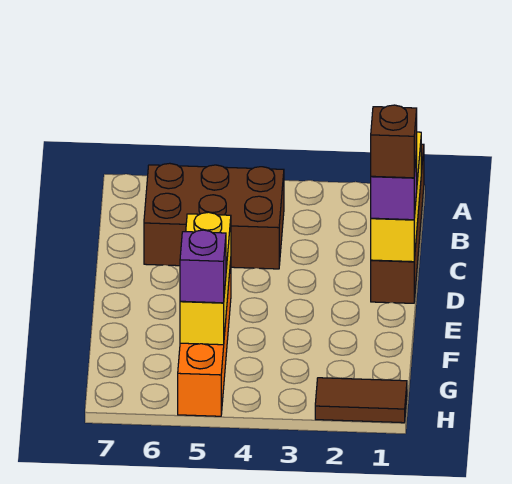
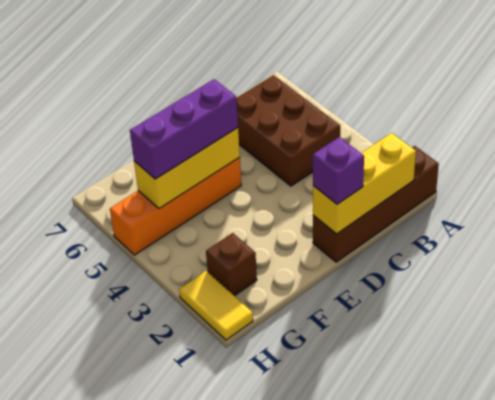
brown 1x1 brick [371,105,417,178] -> brown 1x1 brick moved to [206,233,257,296]
purple 1x1 brick [180,230,226,303] -> purple 1x3 brick [130,79,238,179]
brown 1x2 tile [315,378,407,423] -> yellow 1x2 tile [179,271,253,340]

